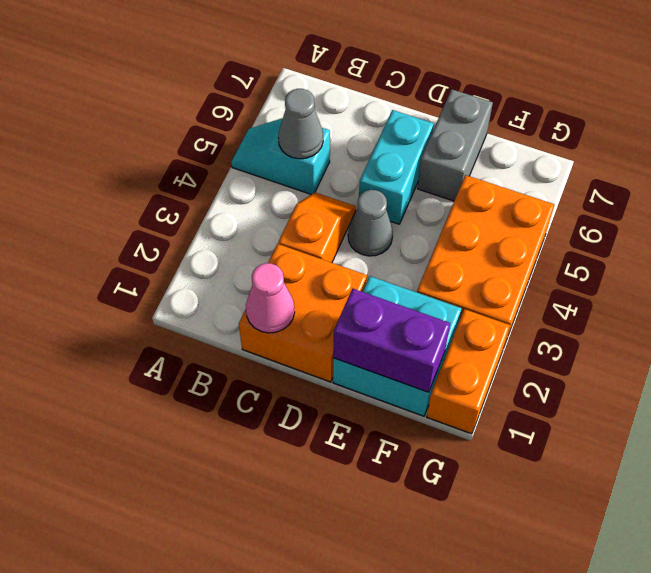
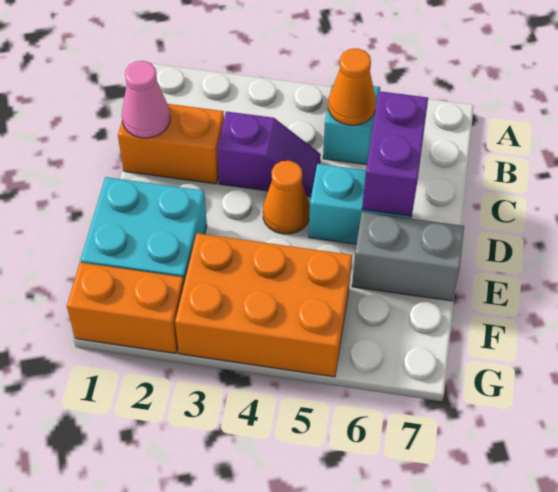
grey 1x1 cone [278,89,323,159] -> orange 1x1 cone [328,48,376,125]
orange 2x2 brick [239,244,367,382] -> orange 1x2 brick [118,104,224,184]
orange 1x2 slope [278,192,356,263] -> purple 1x2 slope [217,111,321,197]
grey 1x1 cone [348,190,393,256] -> orange 1x1 cone [263,161,310,234]
purple 1x2 brick [333,289,450,392] -> purple 1x2 brick moved to [362,91,428,216]

